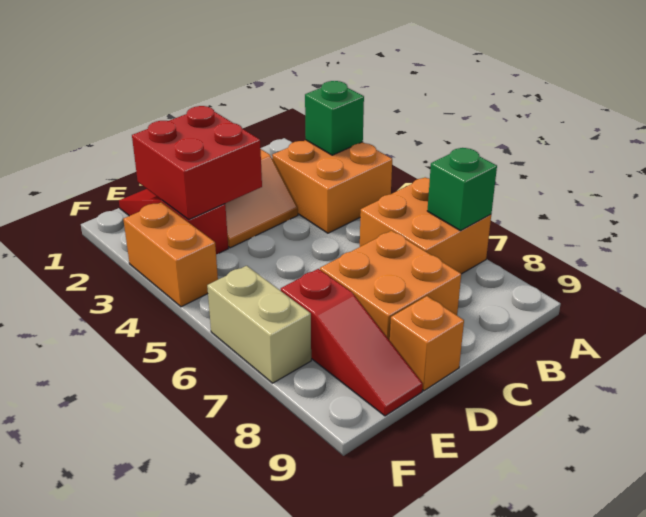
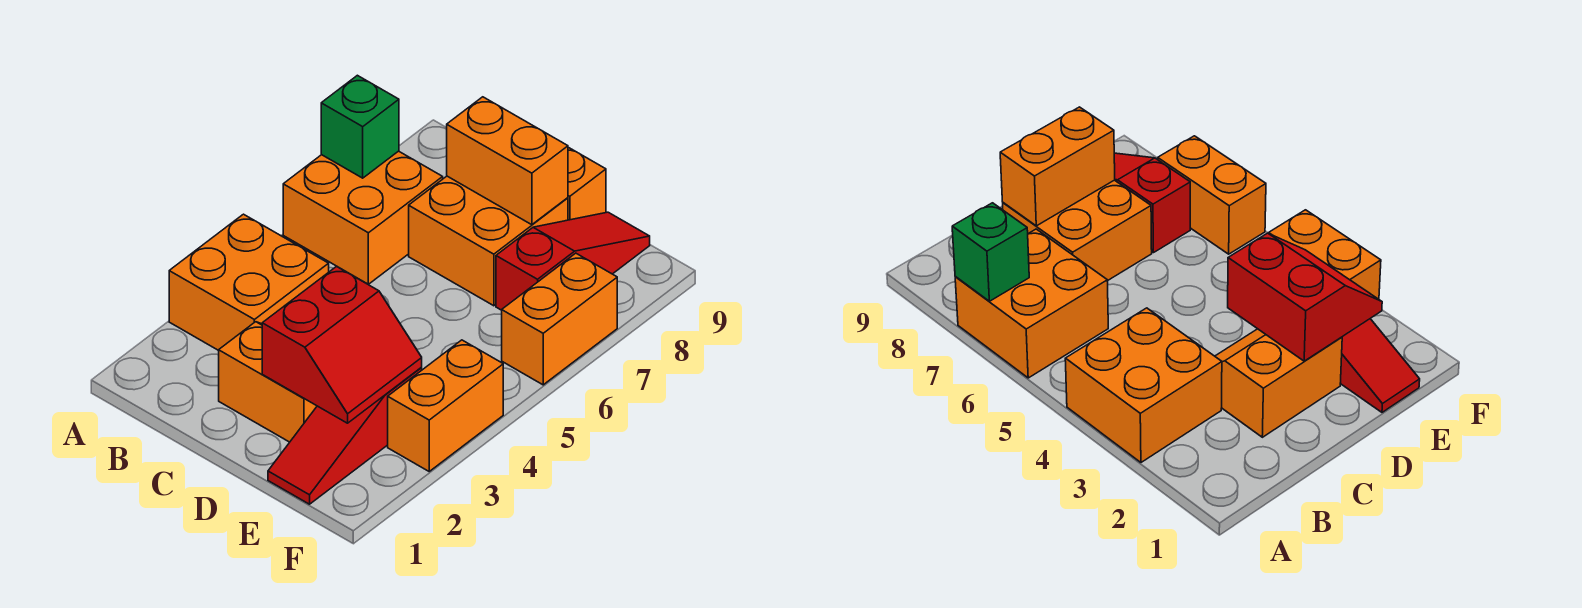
green 1x1 brick [305,81,364,155] -> none
none -> orange 1x2 brick [447,97,568,225]
red 2x2 brick [132,106,262,219] -> red 2x2 slope [262,266,422,423]
tan 1x2 brick [207,266,311,383] -> orange 1x2 brick [502,253,617,385]

